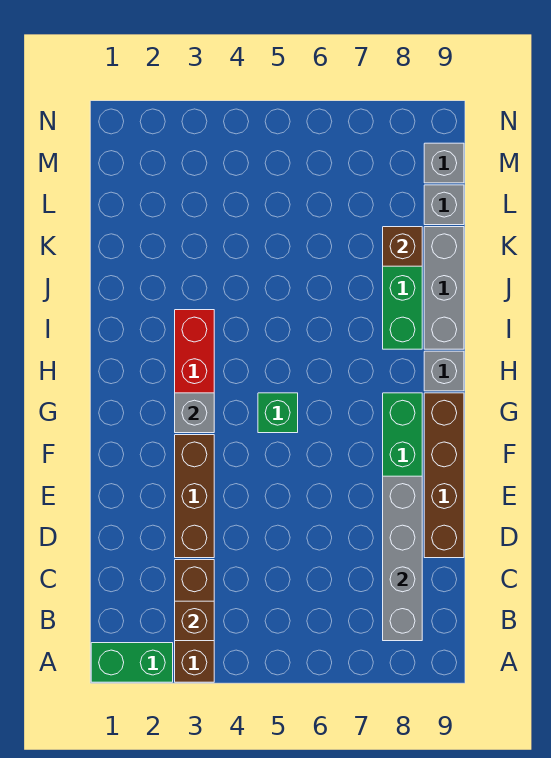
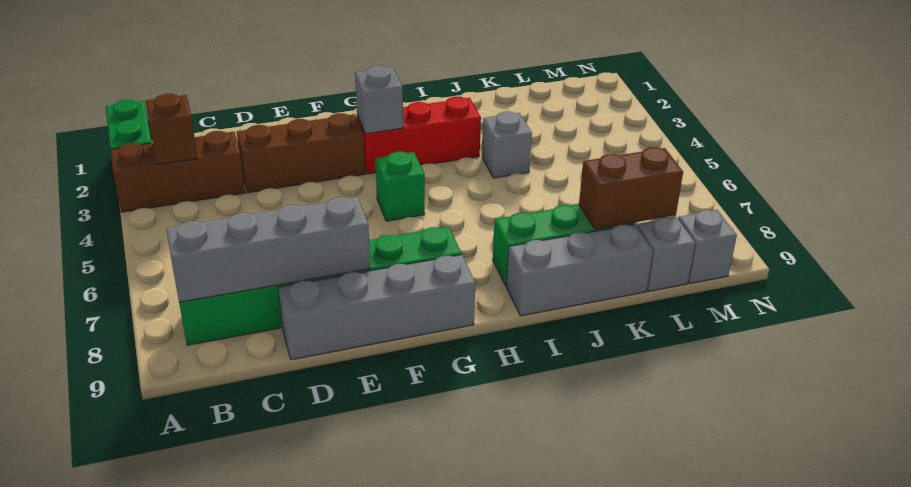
brown 1x4 brick [424,393,464,558] -> grey 1x4 brick [278,255,475,360]
grey 1x1 brick [424,351,464,391] -> grey 1x1 brick moved to [482,112,532,178]
brown 1x1 brick [383,227,422,266] -> brown 1x2 brick [579,147,683,229]

